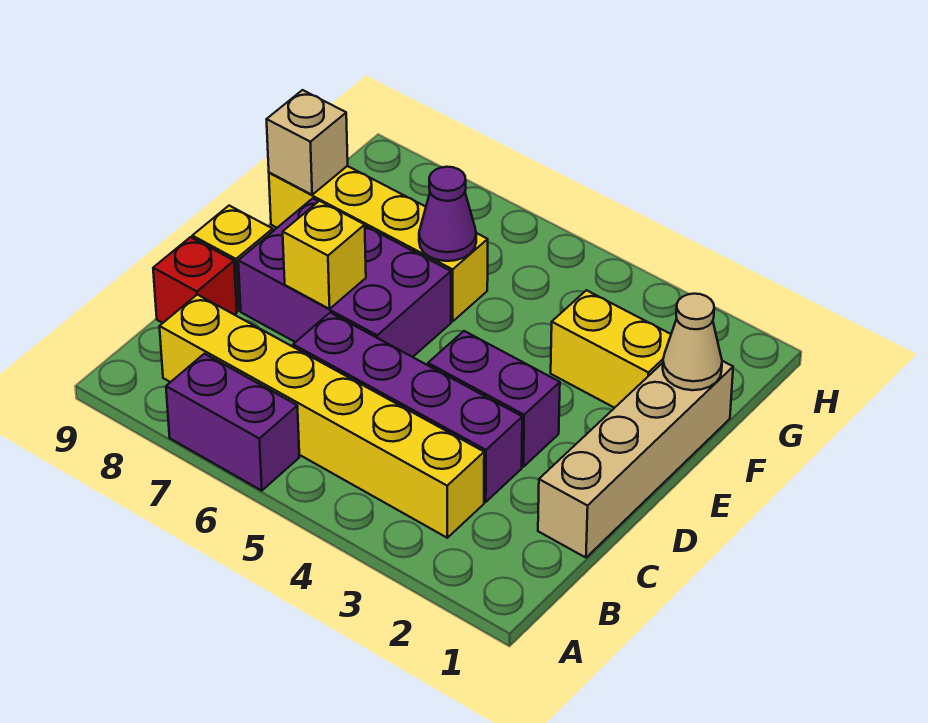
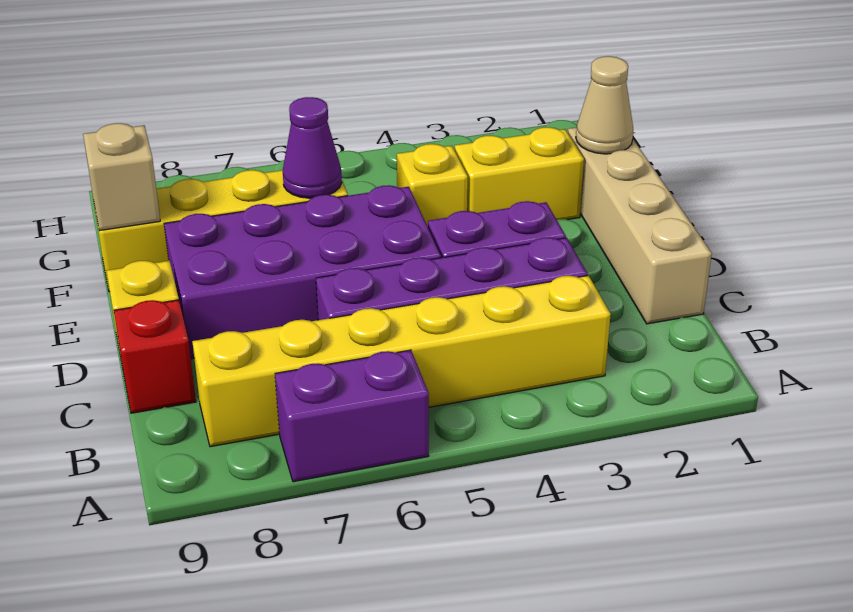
purple 2x3 brick [238,198,451,357] -> purple 2x4 brick [164,185,441,359]
yellow 1x1 brick [283,201,366,309] -> yellow 1x1 brick moved to [397,144,468,227]

